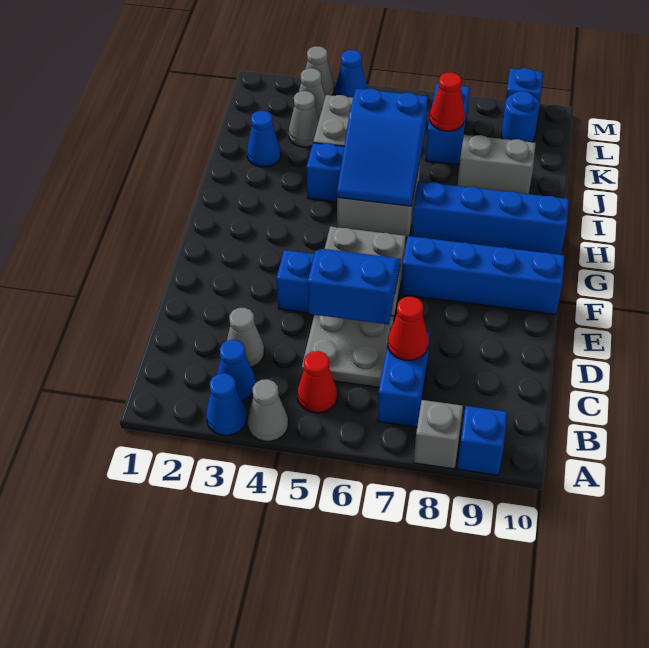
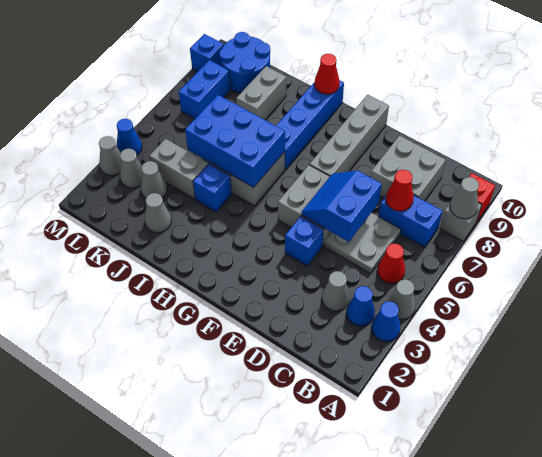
none -> grey 1x1 cone [450,177,479,219]
blue 1x1 brick [457,406,507,475] -> red 1x1 brick [469,173,495,221]
none -> grey 2x2 brick [371,135,446,201]
blue 1x4 brick [401,236,565,314] -> grey 1x4 brick [309,95,389,176]
blue 2x3 slope [337,89,428,206] -> blue 2x3 brick [185,95,285,187]
blue 1x1 cone [247,111,281,167] -> grey 1x1 cone [145,193,172,233]
blue 1x2 brick [425,83,470,165] -> blue 1x2 brick turned to [179,60,230,119]
red 1x1 cone [430,72,465,131] -> red 1x1 cone moved to [315,54,340,94]
blue 1x1 round brick [501,91,540,142] -> blue 2x2 round brick [219,32,270,93]

